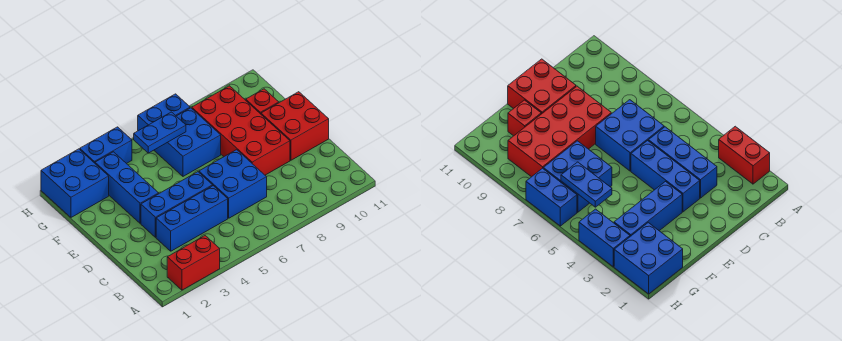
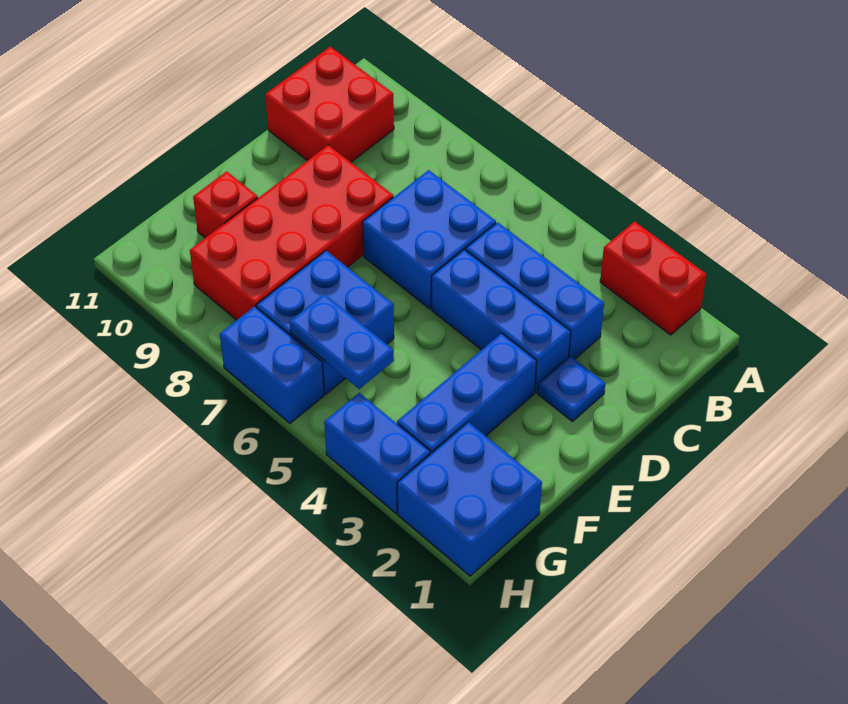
none -> blue 1x1 plate [538,356,605,421]
red 2x2 brick [261,92,329,160] -> red 2x2 brick moved to [265,47,394,162]

